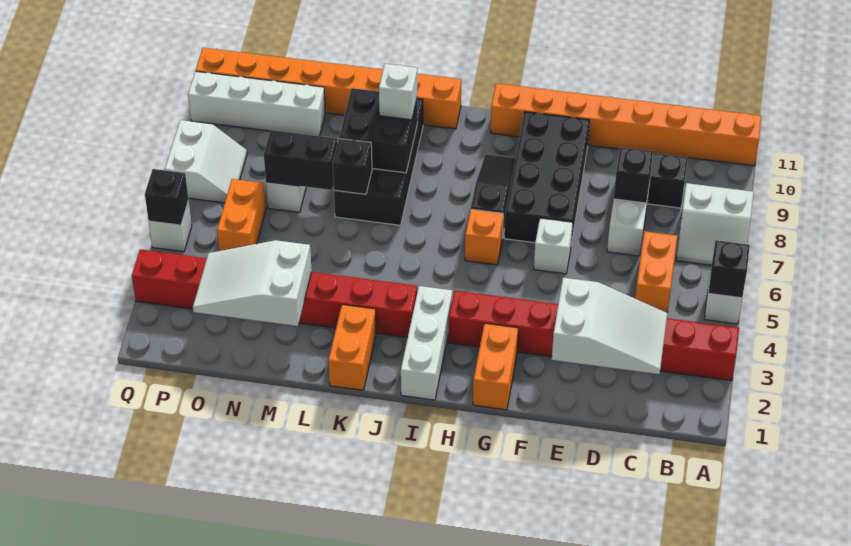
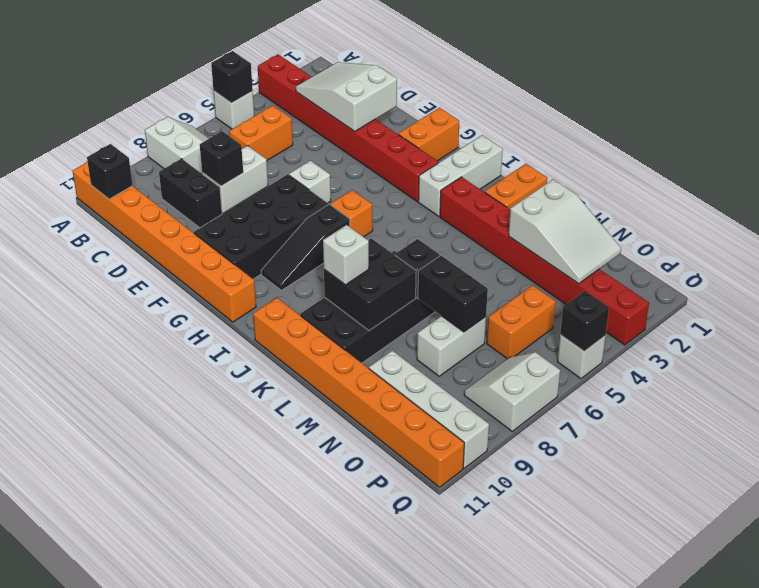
none -> black 1x1 brick [87,144,133,199]

